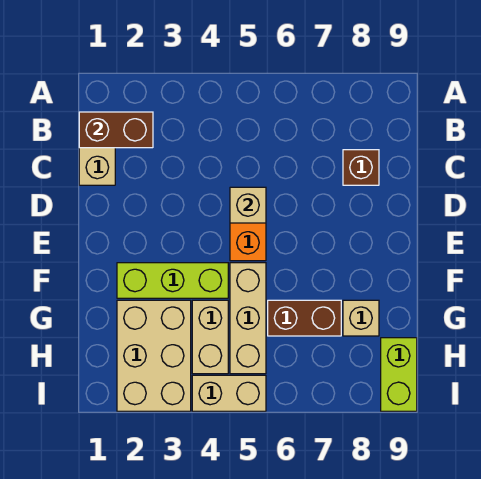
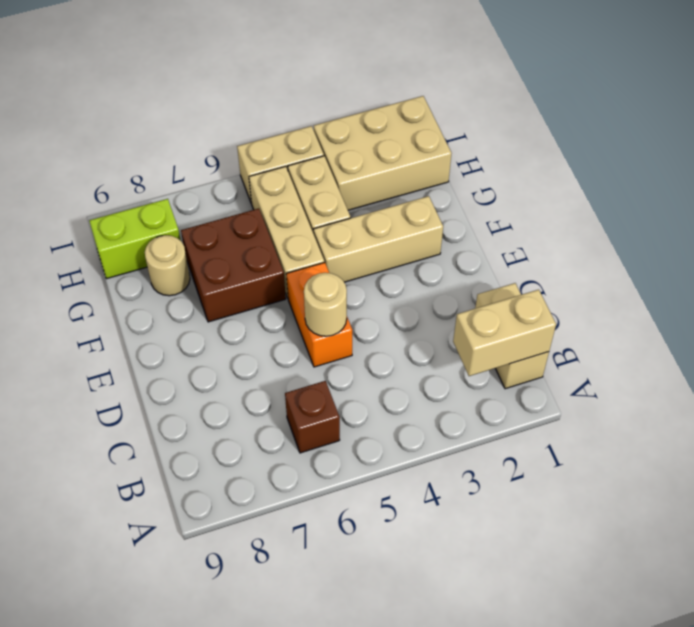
brown 1x2 brick [79,112,153,148] -> tan 1x2 brick [453,290,556,376]
brown 1x1 brick [343,150,379,185] -> brown 1x1 brick moved to [285,381,340,453]
tan 1x1 brick [230,187,266,223] -> tan 1x1 round brick [304,273,347,336]
lime 1x3 brick [117,263,228,298] -> tan 1x3 brick [314,196,443,282]
tan 2x3 brick [117,300,191,411] -> tan 2x3 brick turned to [314,96,452,210]
brown 1x2 brick [268,300,341,336] -> brown 2x2 brick [181,209,286,322]
tan 1x1 brick [343,300,379,336] -> tan 1x1 round brick [145,235,190,296]
lime 1x2 brick [381,338,417,411] -> lime 1x2 brick turned to [89,199,180,279]

